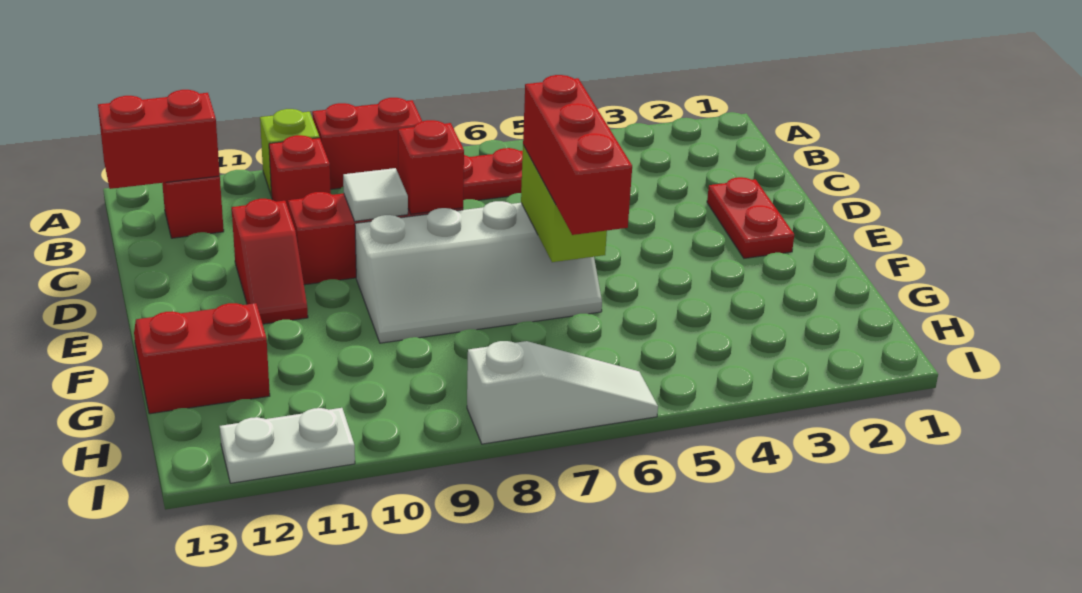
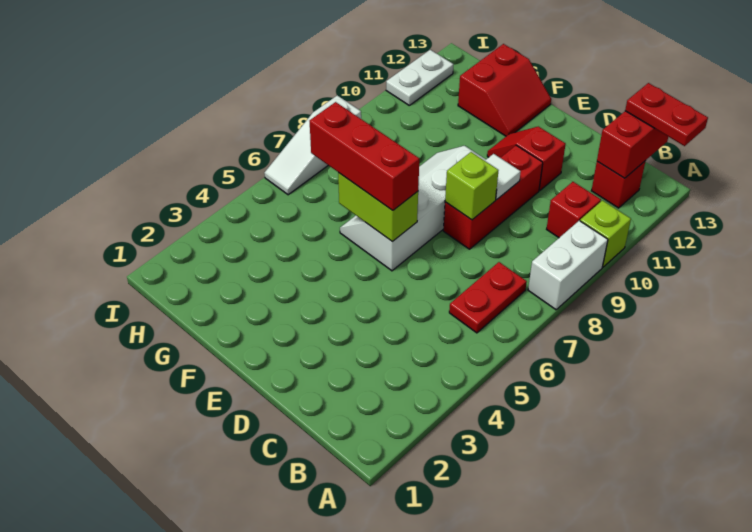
red 1x2 brick [312,98,422,189] -> white 1x2 brick [528,221,608,310]
red 1x2 plate [707,177,794,258] -> red 1x2 plate moved to [625,83,708,146]
red 1x1 brick [398,120,464,214] -> lime 1x1 brick [445,152,499,220]

